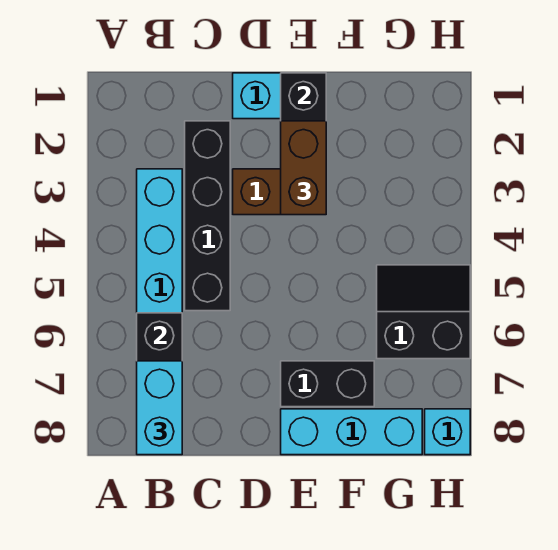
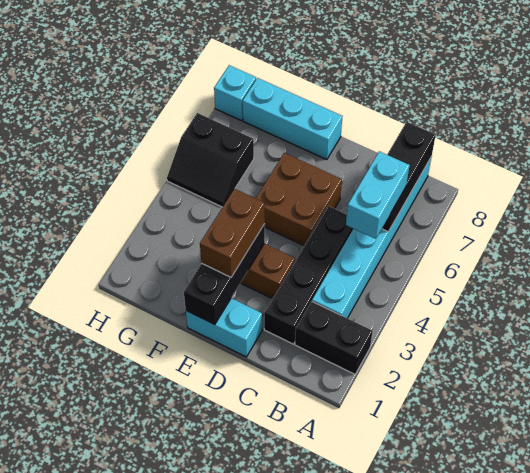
cyan 1x2 brick [137,361,182,455] -> cyan 1x2 brick moved to [346,151,410,239]
none -> brown 2x2 brick [256,153,342,246]
black 1x2 brick [281,361,374,407] -> black 1x2 brick moved to [295,301,373,374]

